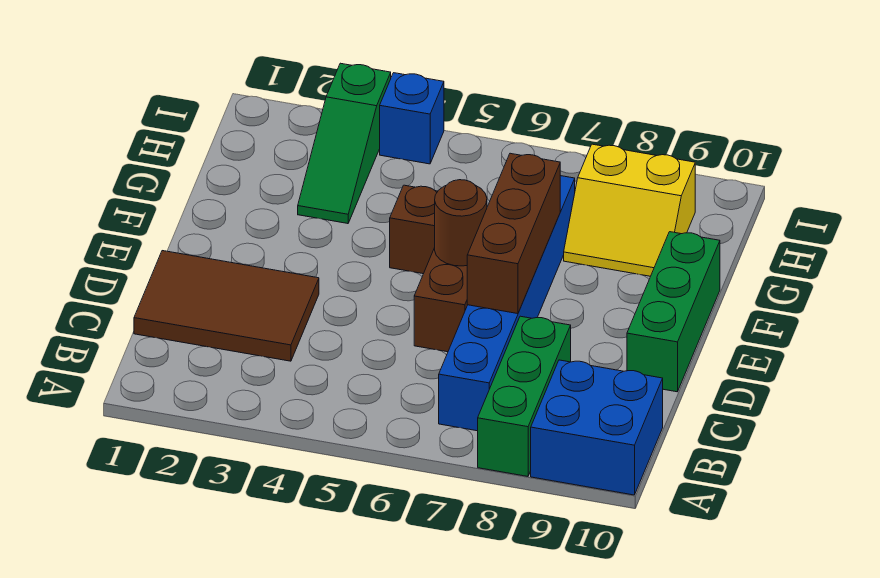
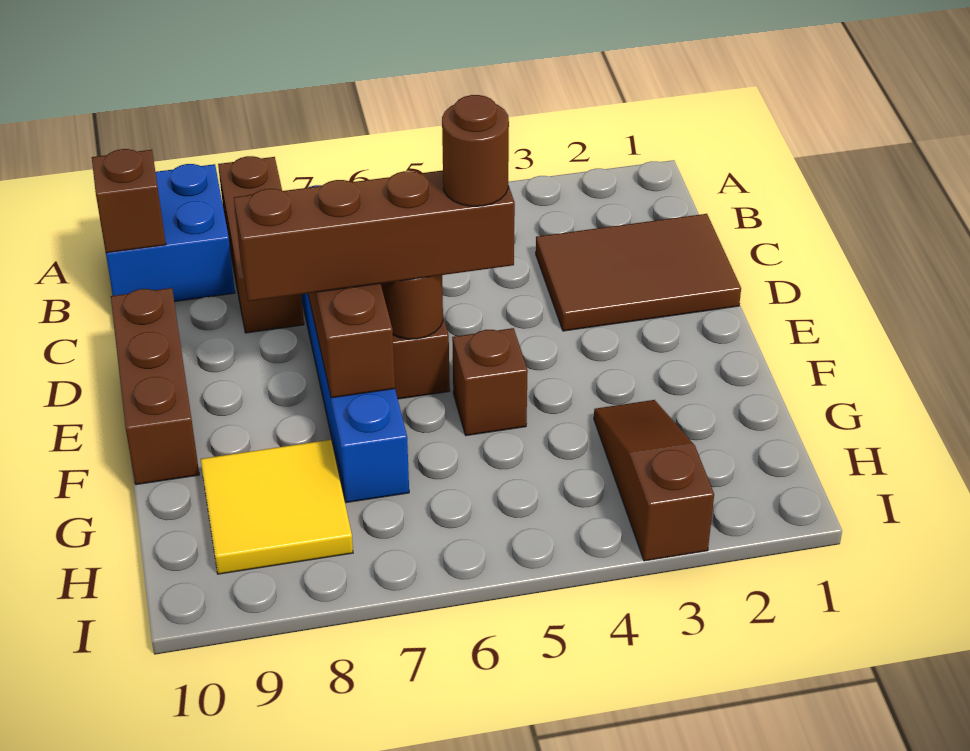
green 1x3 brick [478,316,571,476] -> brown 1x3 brick [218,156,304,333]
none -> brown 1x1 brick [92,149,166,253]
green 1x3 brick [627,232,720,392] -> brown 1x3 brick [111,288,199,485]
none -> brown 1x4 brick [234,170,515,301]
none -> brown 1x1 round brick [442,95,509,206]
green 1x3 slope [298,63,391,224] -> brown 1x3 slope [594,400,714,561]
yellow 2x2 slope [564,144,695,276] -> yellow 2x2 tile [201,440,353,574]
blue 1x1 brick [380,73,444,164] -> none

